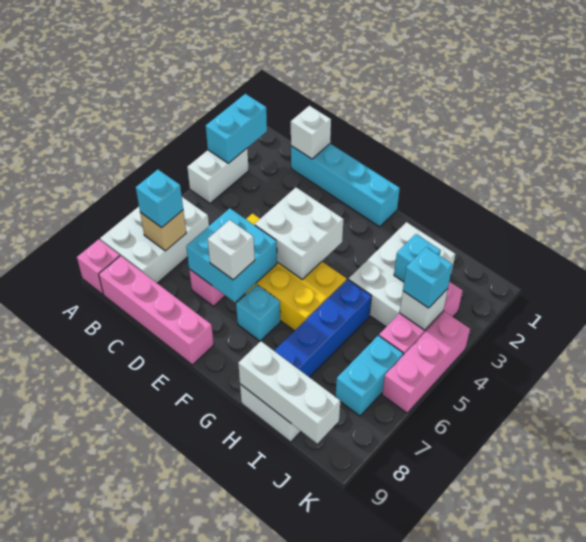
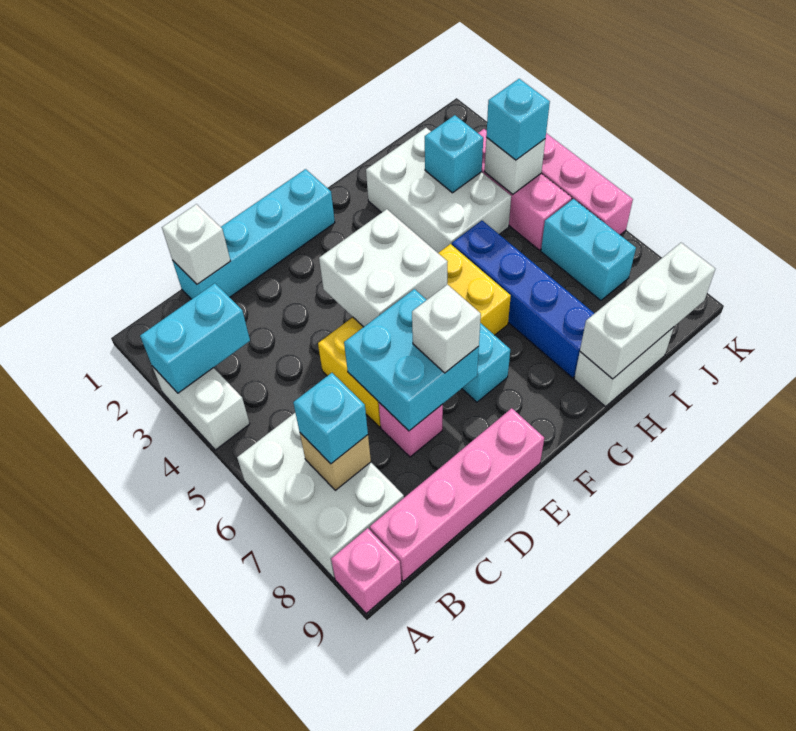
cyan 1x2 brick [206,94,267,163] -> cyan 1x2 brick turned to [140,283,250,393]

